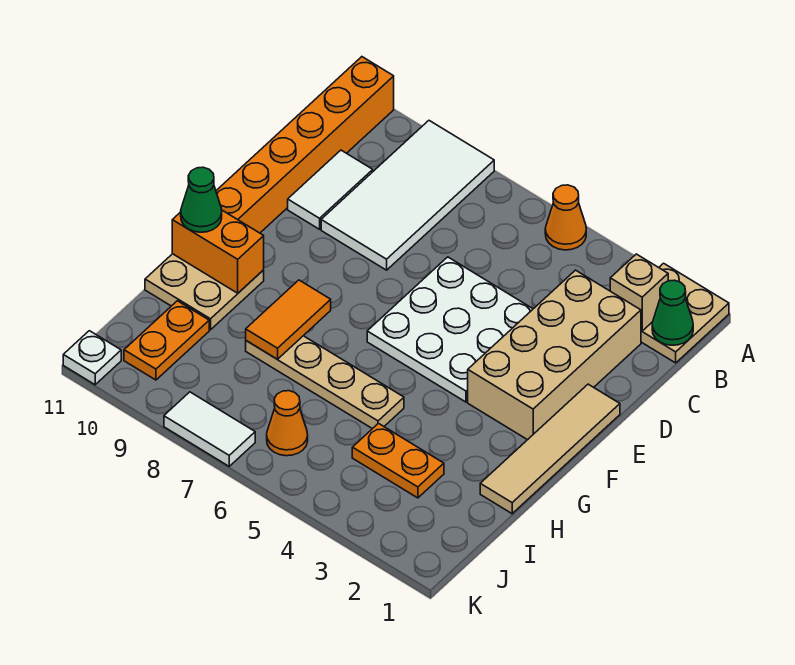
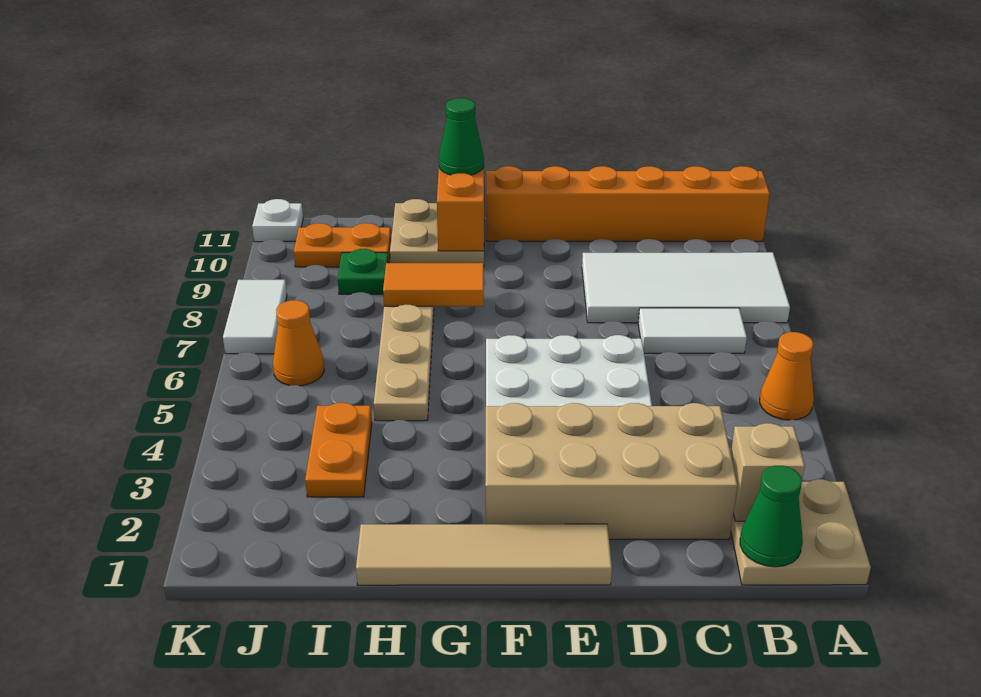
white 1x2 tile [288,150,373,229] -> white 1x2 tile moved to [638,308,747,353]
none -> green 1x1 plate [338,249,388,294]

